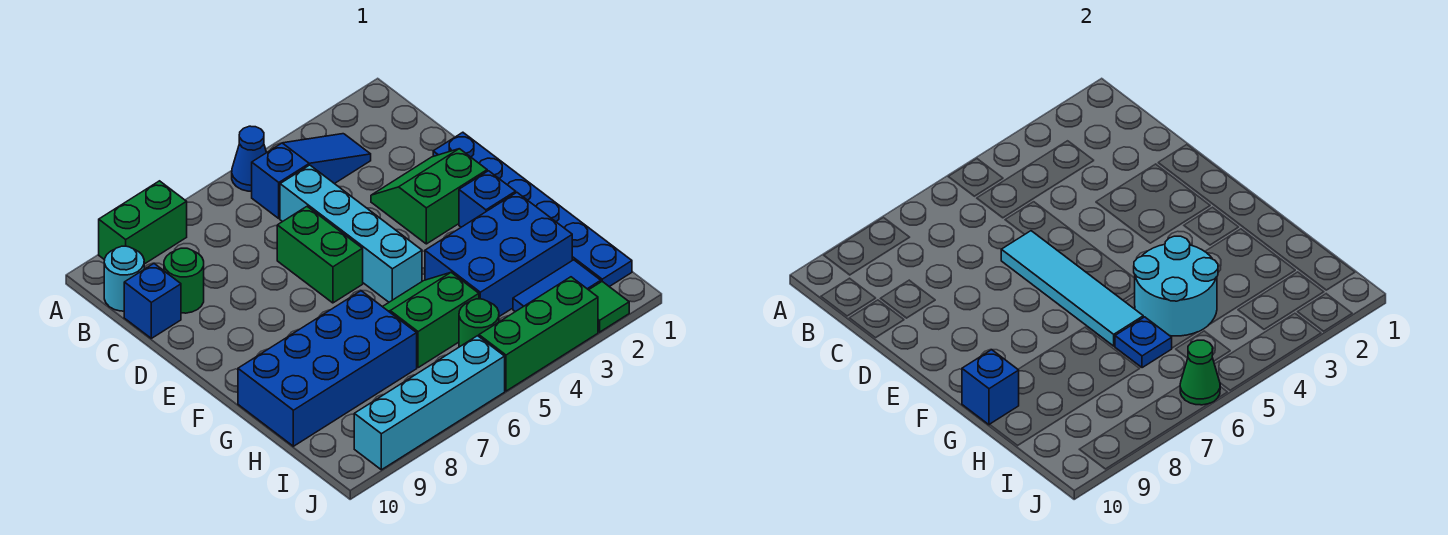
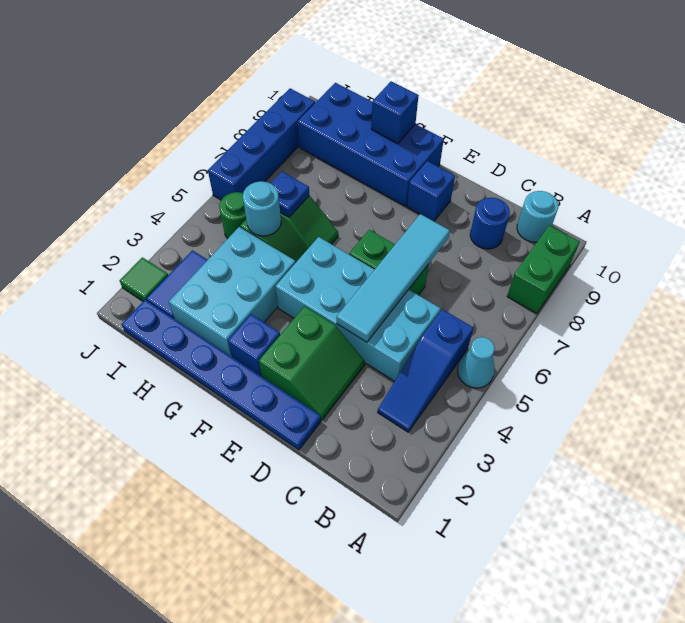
blue 1x1 cone [232,126,267,191] -> cyan 1x1 cone [458,337,495,388]
cyan 1x4 brick [280,165,422,302] -> cyan 2x4 brick [275,237,441,381]
green 1x1 round brick [164,248,204,313] -> blue 1x1 round brick [470,198,510,249]
blue 1x1 brick [124,263,181,338] -> blue 1x1 brick moved to [407,161,455,221]
cyan 1x4 tile [1001,231,1143,346] -> cyan 1x4 tile turned to [337,214,450,342]
blue 2x3 brick [425,193,572,317] -> cyan 2x3 brick [169,227,296,357]
cyan 2x2 round brick [1134,236,1218,336] -> cyan 1x1 round brick [243,181,281,236]
blue 2x4 brick [238,291,417,446] -> blue 2x4 brick turned to [298,83,444,206]
green 1x3 brick [479,277,598,391] -> none
cyan 1x4 brick [354,336,505,470] -> blue 1x4 brick [208,88,315,200]
green 1x1 cone [1180,340,1220,405] -> none

